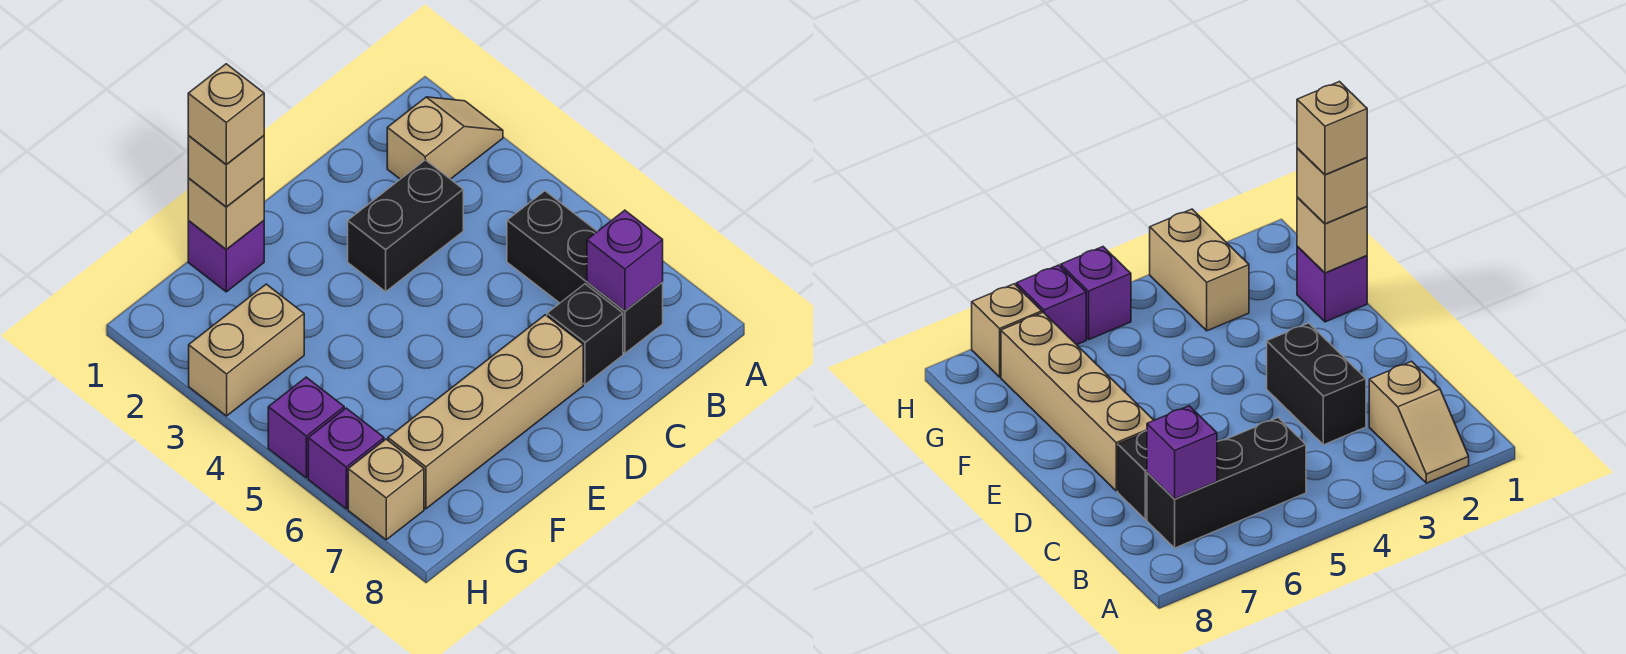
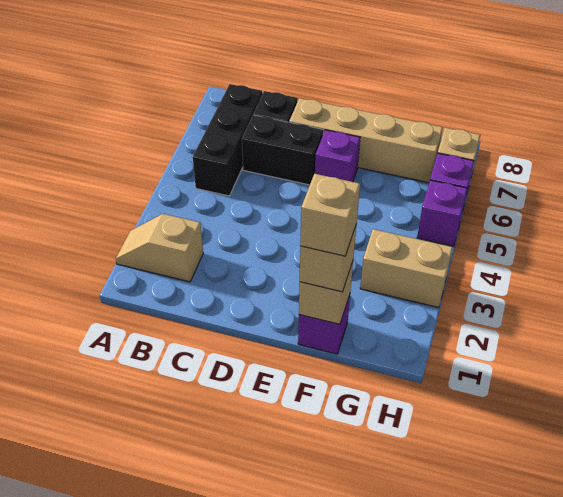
purple 1x1 brick [587,210,663,311] -> purple 1x1 brick moved to [315,130,360,182]
black 1x2 brick [348,160,463,292] -> black 1x2 brick moved to [242,115,323,185]

